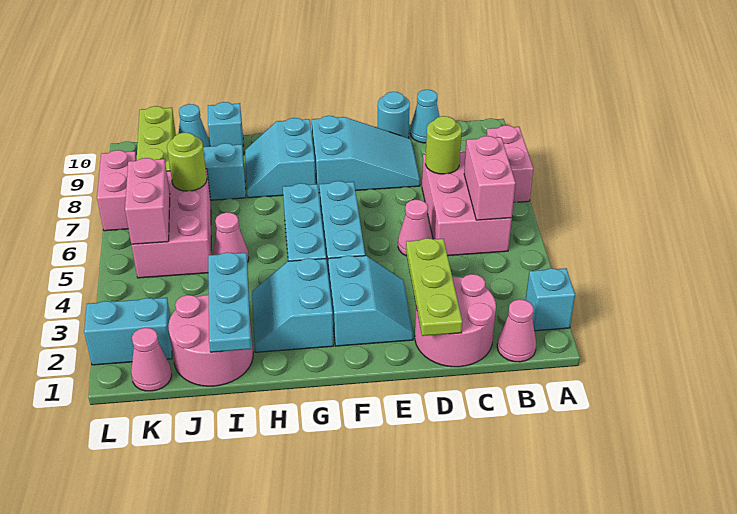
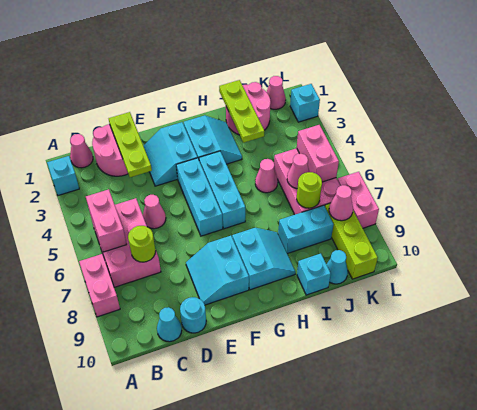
cyan 2x3 slope [312,116,420,193] -> cyan 2x2 slope [186,236,249,305]
cyan 1x3 plate [208,252,251,352] -> lime 1x3 plate [219,80,265,143]
none -> pink 1x1 cone [287,154,309,188]
cyan 1x2 brick [84,298,172,365] -> cyan 1x1 brick [290,84,320,122]
none -> pink 1x1 cone [329,185,353,221]

